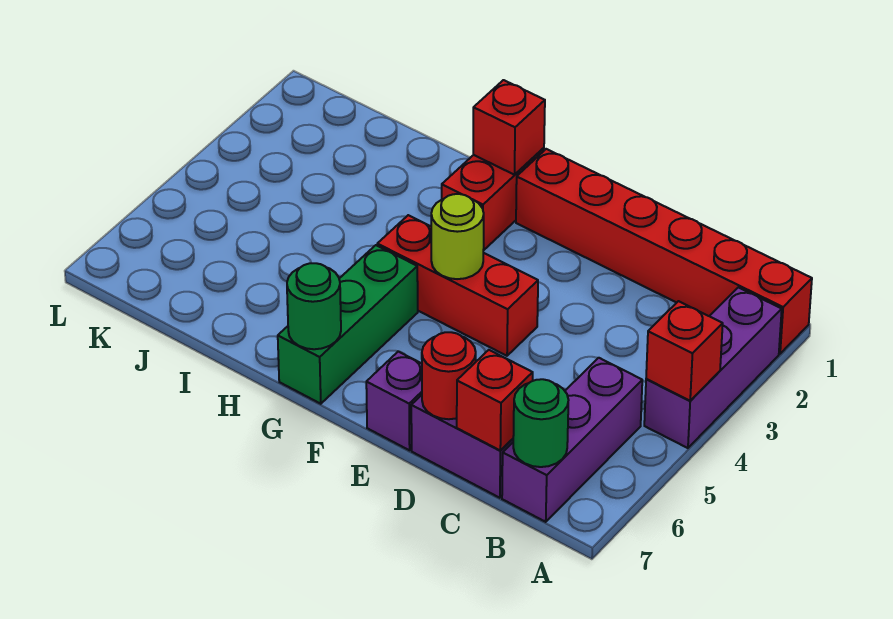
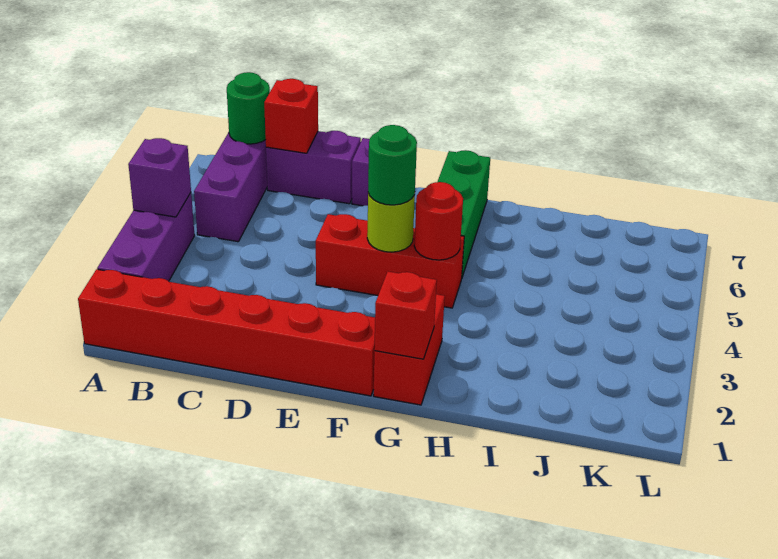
red 1x1 brick [646,301,723,401] -> purple 1x1 brick [128,138,191,217]
red 1x1 round brick [422,332,476,419] -> red 1x1 round brick moved to [414,182,463,260]
green 1x1 round brick [287,263,341,349] -> green 1x1 round brick moved to [368,125,417,205]

